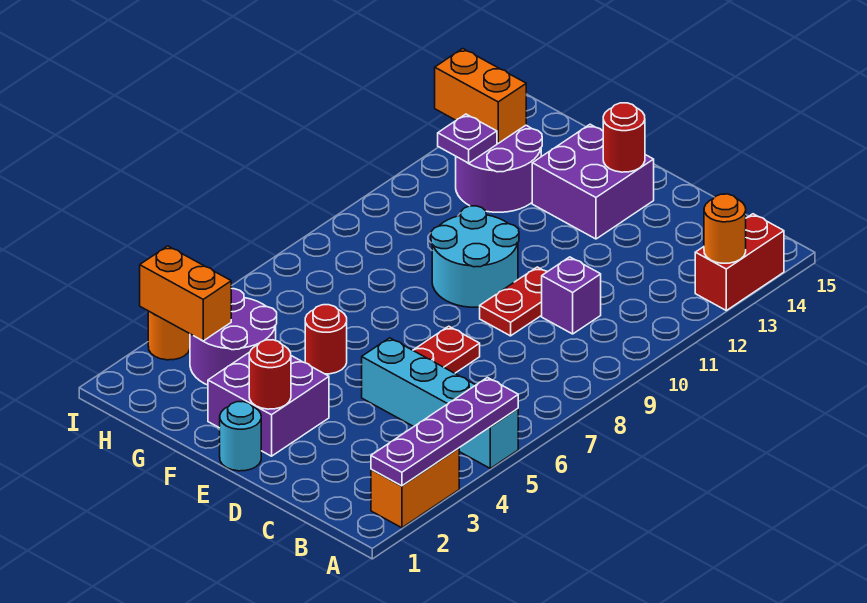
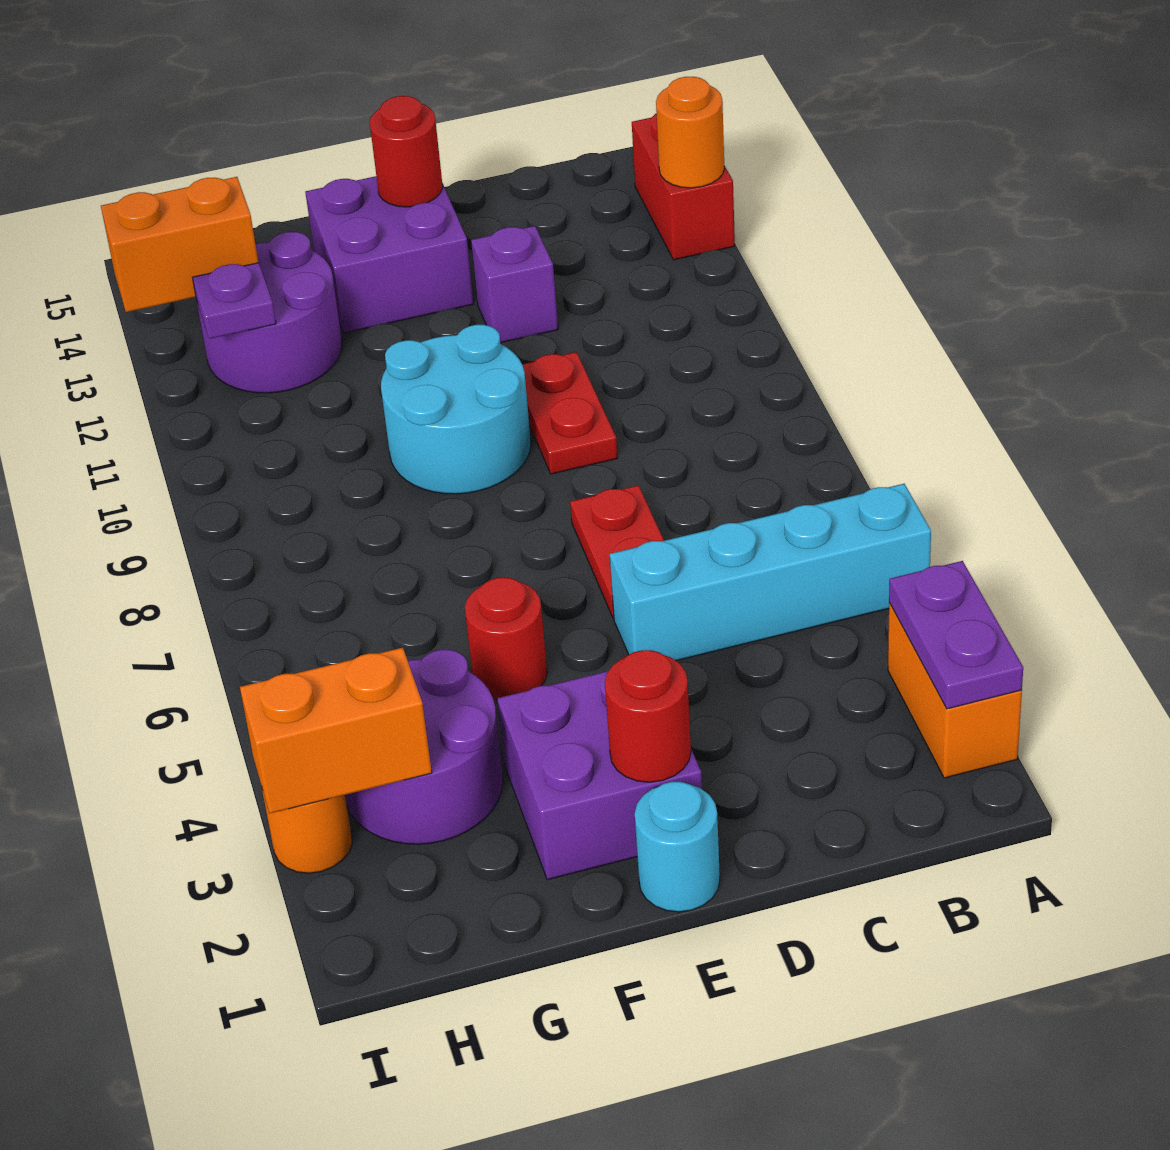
purple 1x4 plate [371,378,518,486] -> purple 1x2 plate [889,561,1023,709]
purple 1x1 brick [542,257,601,334] -> purple 1x1 brick moved to [471,226,558,343]

